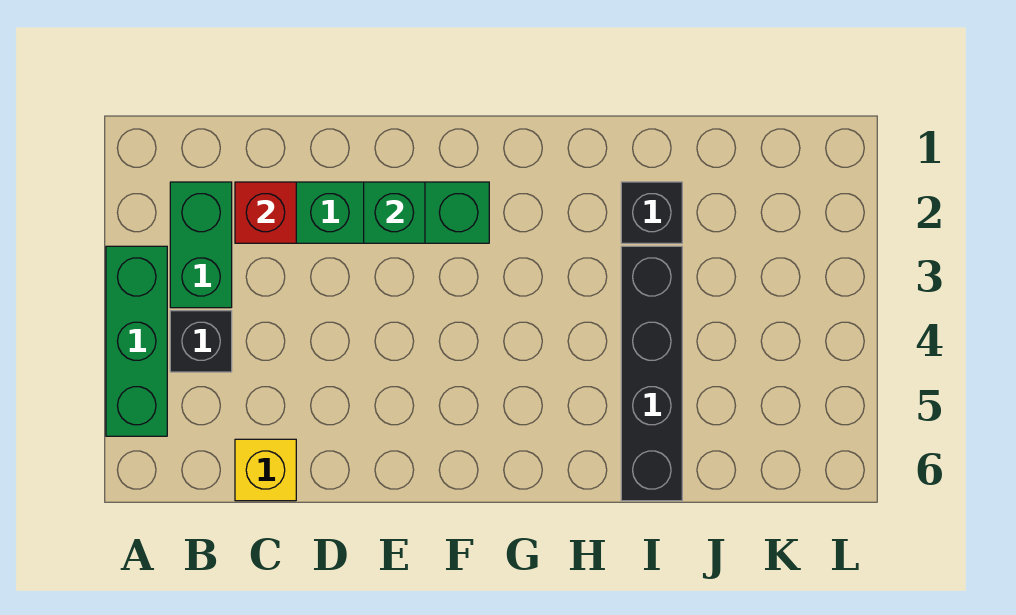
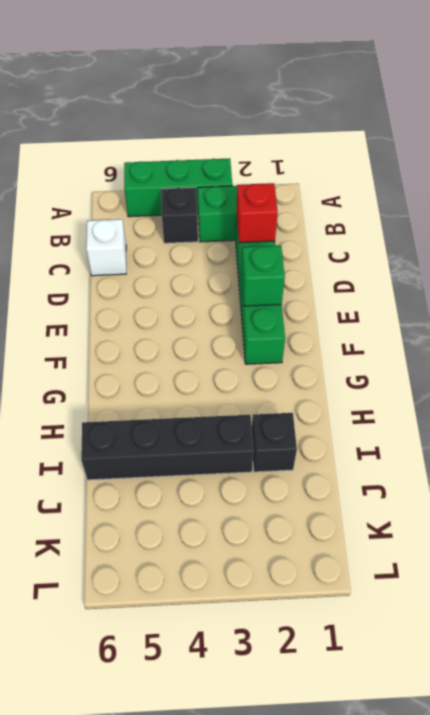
yellow 1x1 brick [235,439,296,501] -> white 1x1 brick [86,219,126,276]

